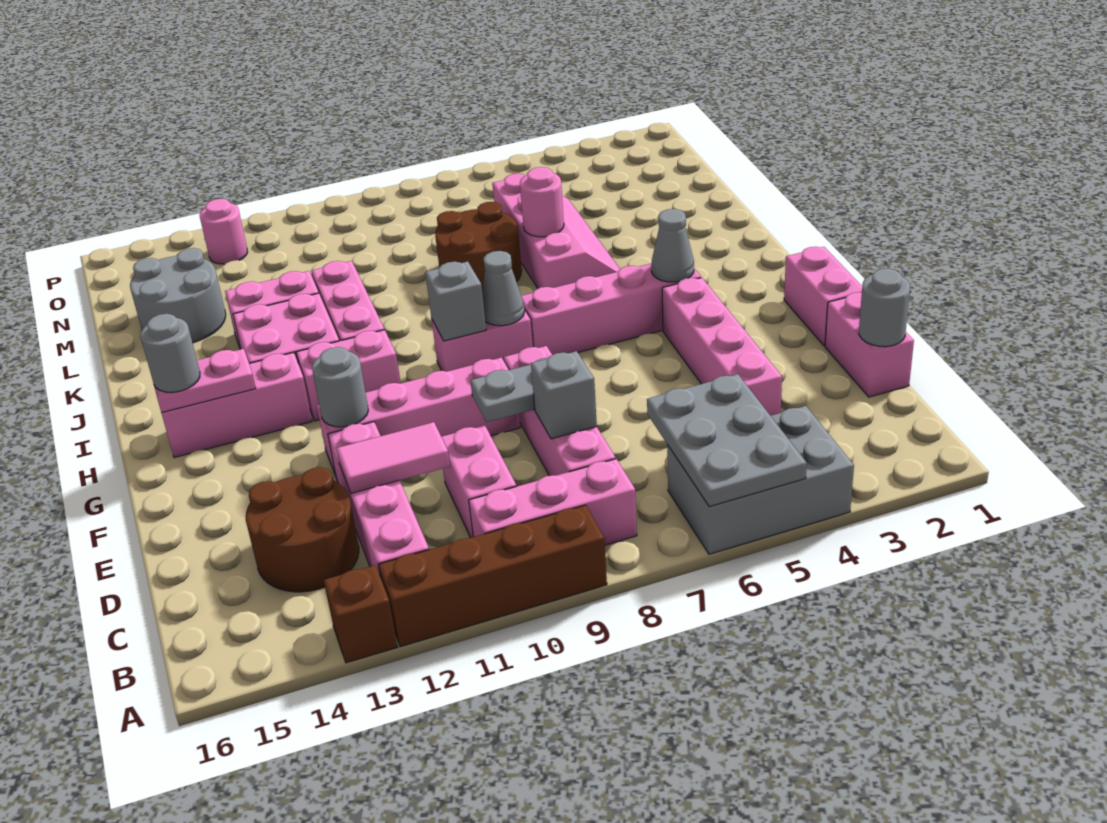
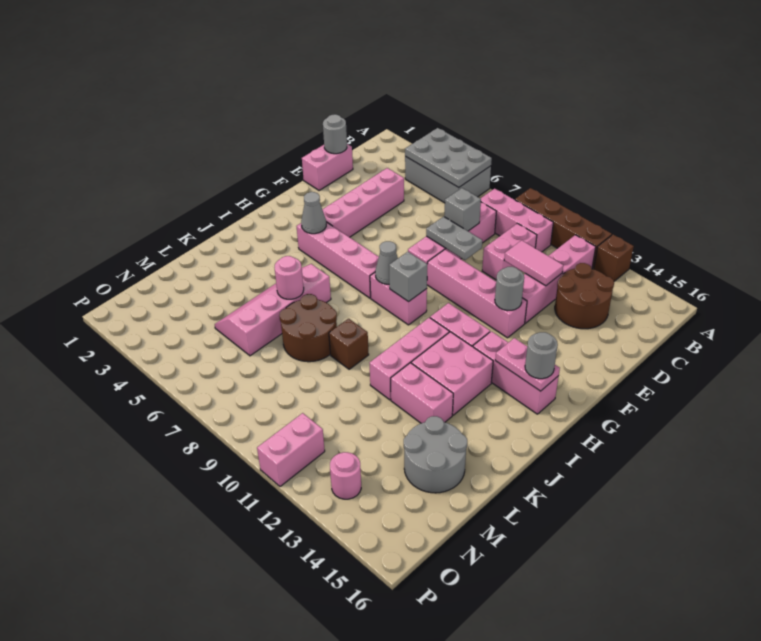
grey 2x3 plate [647,374,807,507] -> grey 2x3 plate turned to [405,128,492,188]
pink 1x2 brick [784,247,862,346] -> pink 1x2 brick moved to [257,413,325,487]
none -> brown 1x1 brick [329,319,369,369]

